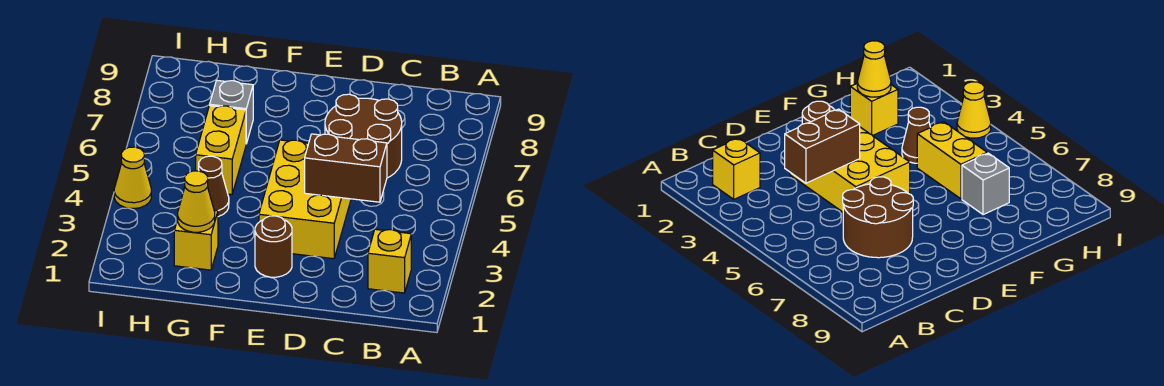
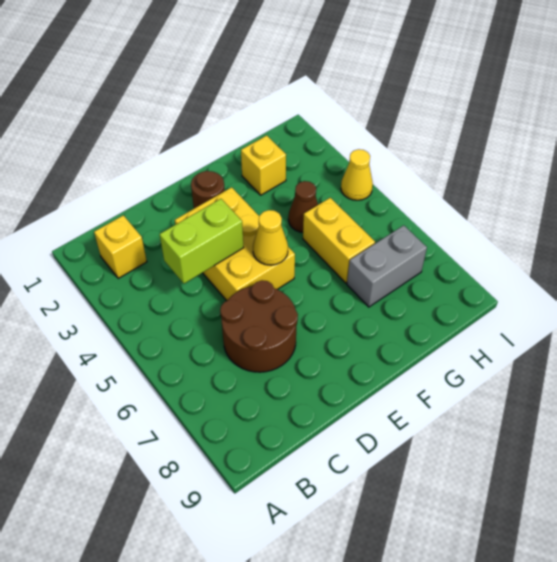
brown 1x2 brick [305,134,387,202] -> lime 1x2 brick [160,199,244,284]
yellow 1x1 cone [178,171,215,232] -> yellow 1x1 cone moved to [253,210,288,265]
grey 1x1 brick [210,80,253,144] -> grey 1x2 brick [347,225,427,307]

